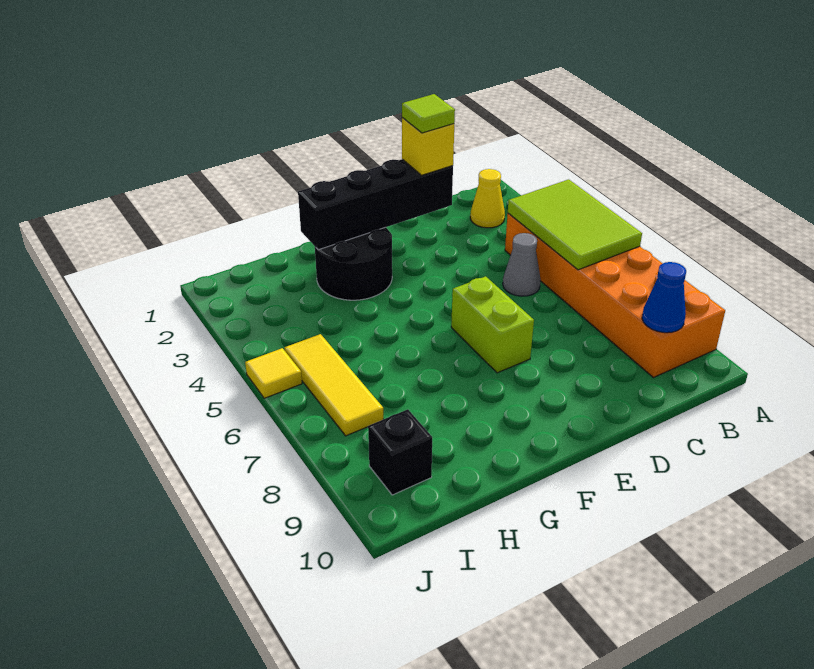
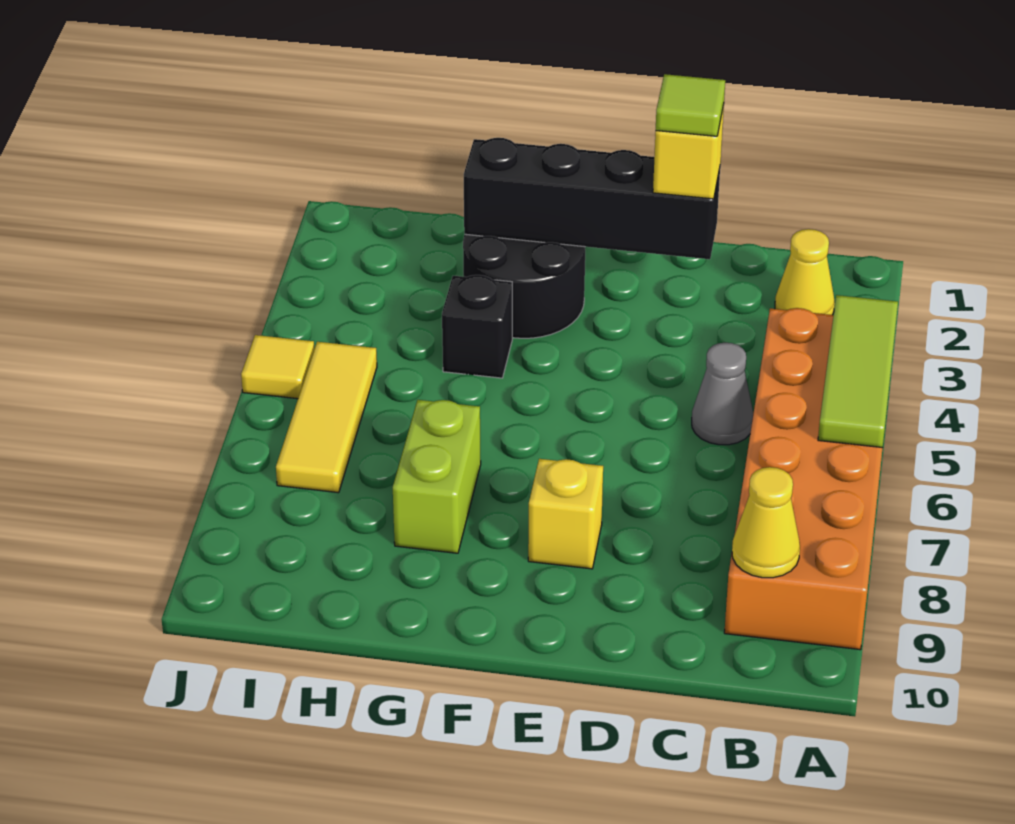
lime 2x3 tile [508,179,642,270] -> lime 1x3 tile [818,295,898,448]
blue 1x1 cone [642,262,686,333] -> yellow 1x1 cone [732,467,800,578]
lime 1x2 brick [451,276,534,373] -> lime 1x2 brick moved to [393,400,481,553]
none -> yellow 1x1 brick [528,459,603,569]
black 1x1 brick [368,409,432,495] -> black 1x1 brick moved to [442,275,512,378]

